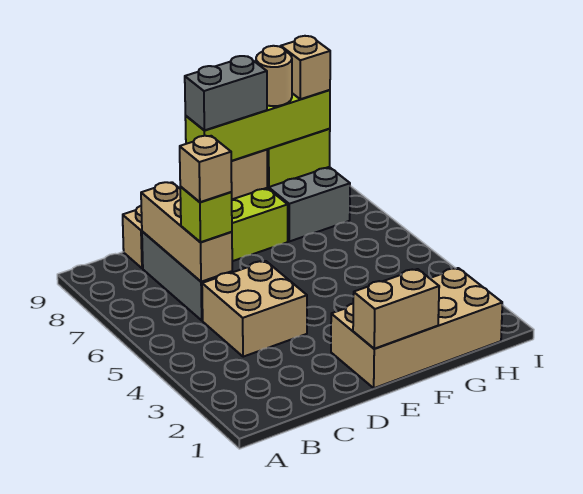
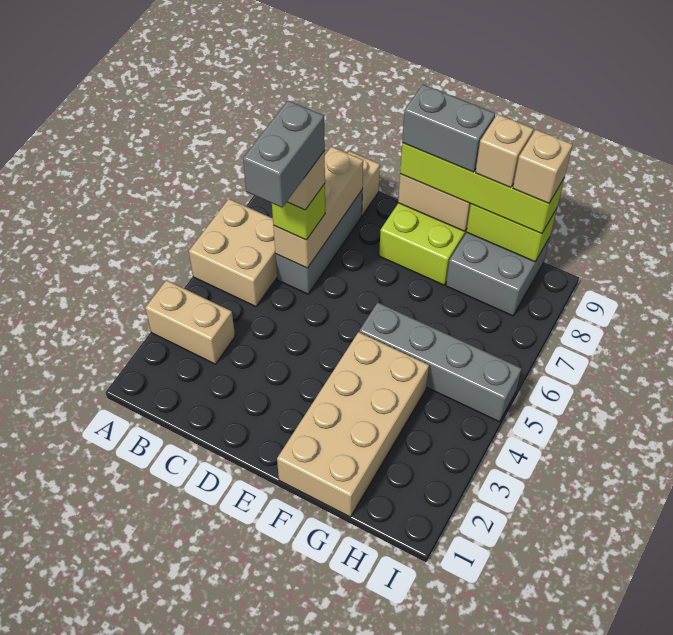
tan 2x2 brick [202,261,307,357] -> tan 2x2 brick moved to [189,199,277,306]
none -> grey 1x2 brick [243,101,325,208]
tan 2x4 brick [331,268,502,388] -> tan 2x4 brick turned to [277,332,429,517]
tan 1x2 brick [353,269,439,349] -> tan 1x2 brick moved to [145,280,235,364]
none -> grey 1x4 brick [359,302,522,422]
tan 1x1 round brick [256,46,292,106] -> tan 1x1 brick [475,114,534,188]

